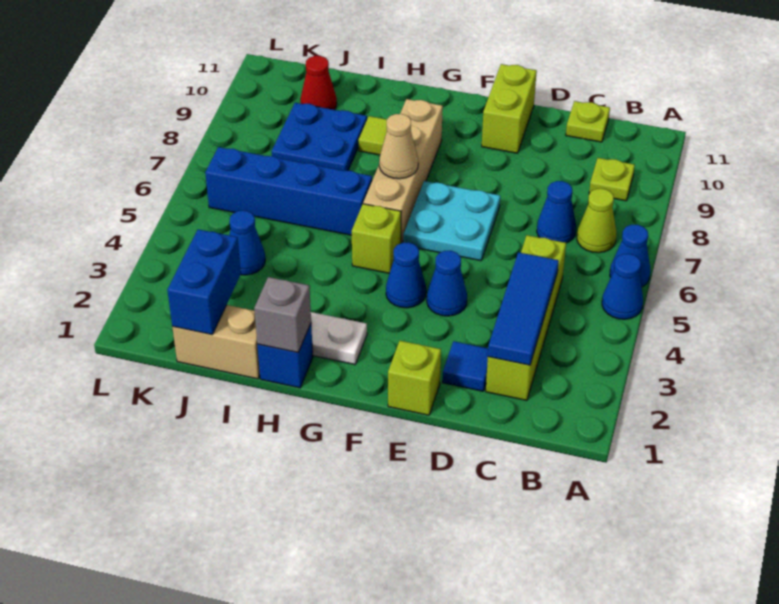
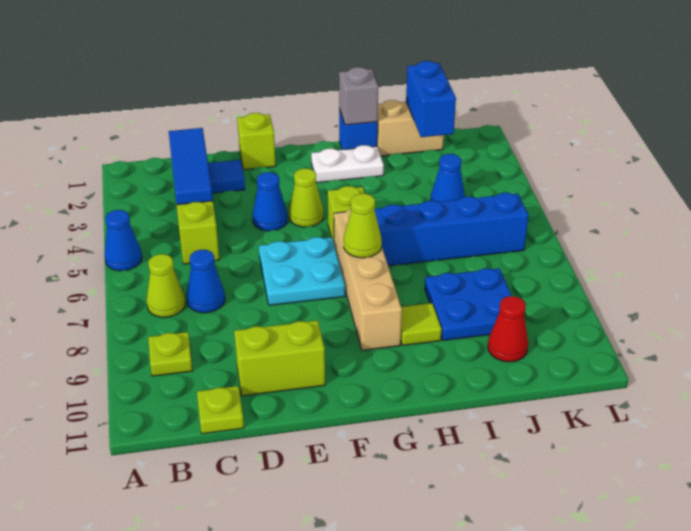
blue 1x1 cone [610,225,650,287] -> none
lime 1x2 brick [482,64,537,153] -> lime 1x2 brick turned to [234,320,325,396]
blue 1x1 cone [386,243,426,308] -> lime 1x1 cone [289,168,323,227]
tan 1x1 cone [379,114,418,179] -> lime 1x1 cone [344,194,382,258]

